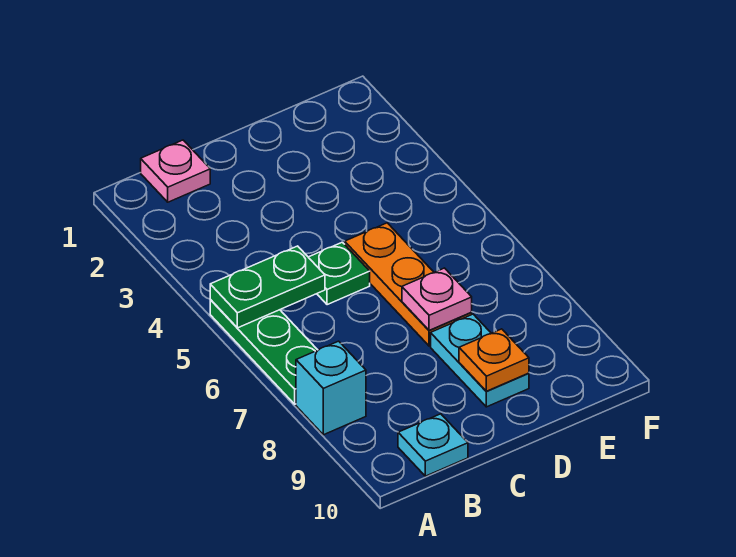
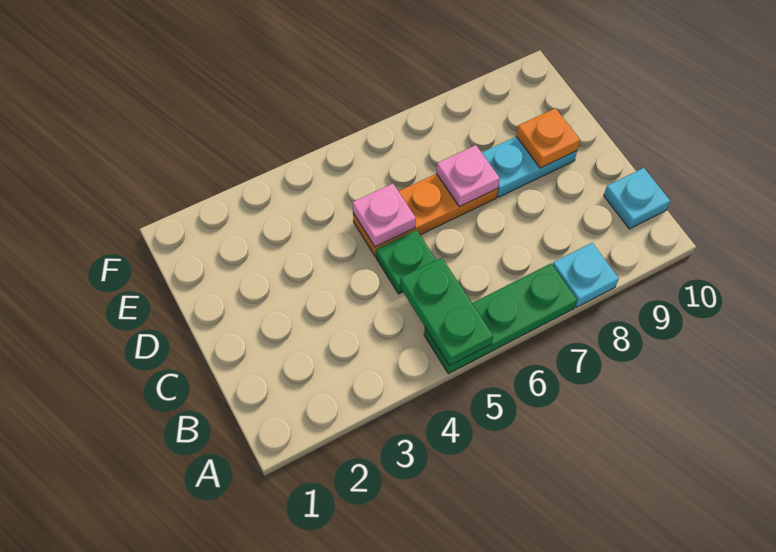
cyan 1x1 brick [296,341,366,435] -> cyan 1x1 plate [552,243,619,307]
pink 1x1 plate [141,140,210,202] -> pink 1x1 plate moved to [352,184,416,247]

